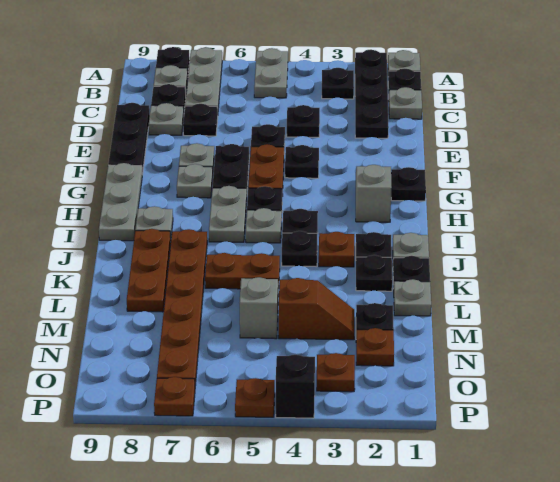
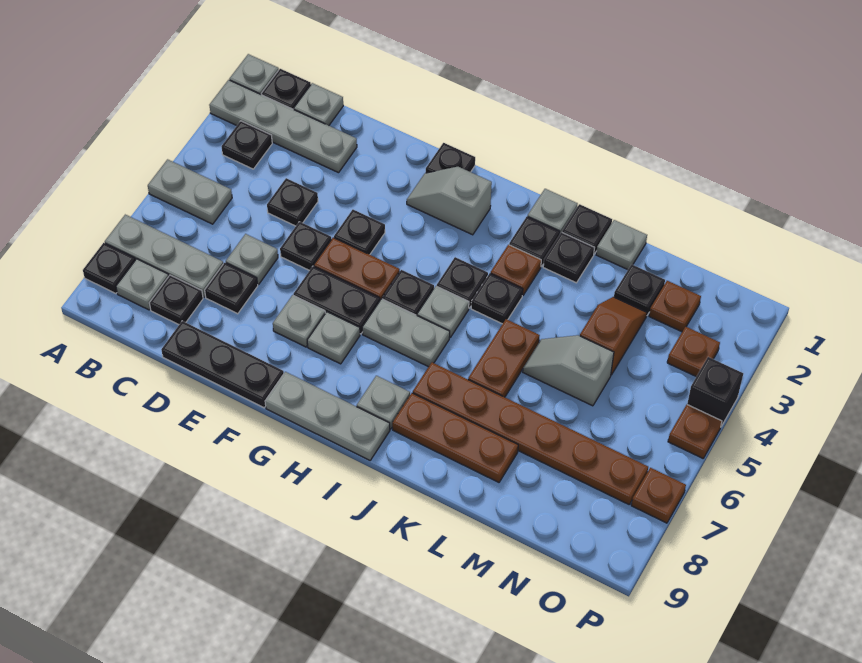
black 1x4 plate [355,50,389,138] -> grey 1x4 plate [209,80,357,173]
grey 1x1 plate [149,103,184,135] -> grey 1x1 plate moved to [226,234,278,284]

